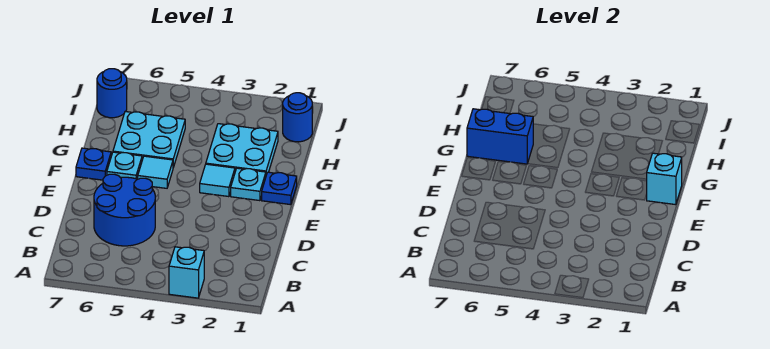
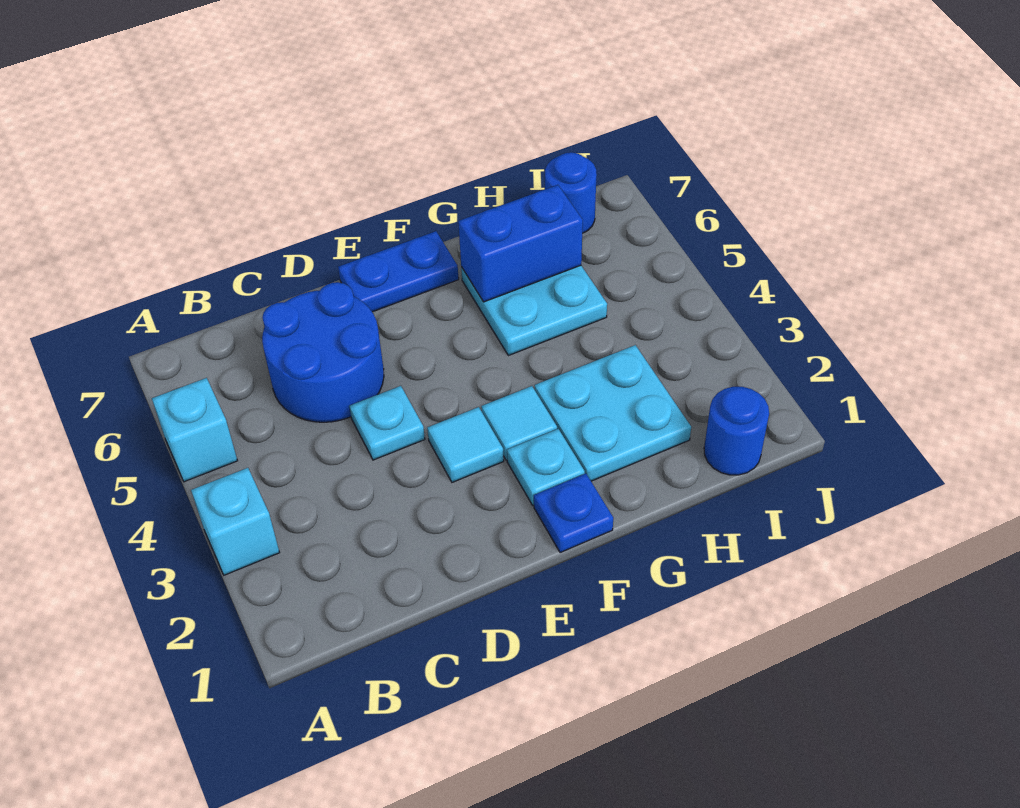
cyan 1x1 brick [647,153,682,205] -> cyan 1x1 brick moved to [152,378,238,482]
cyan 1x1 tile [138,156,173,188] -> cyan 1x1 tile moved to [427,407,504,482]
cyan 1x1 plate [107,152,142,179] -> cyan 1x1 plate moved to [349,386,425,460]
blue 1x1 plate [76,148,111,180] -> blue 1x2 plate [338,231,459,312]
blue 1x2 brick [467,109,533,164] -> blue 1x2 brick turned to [458,185,583,302]

